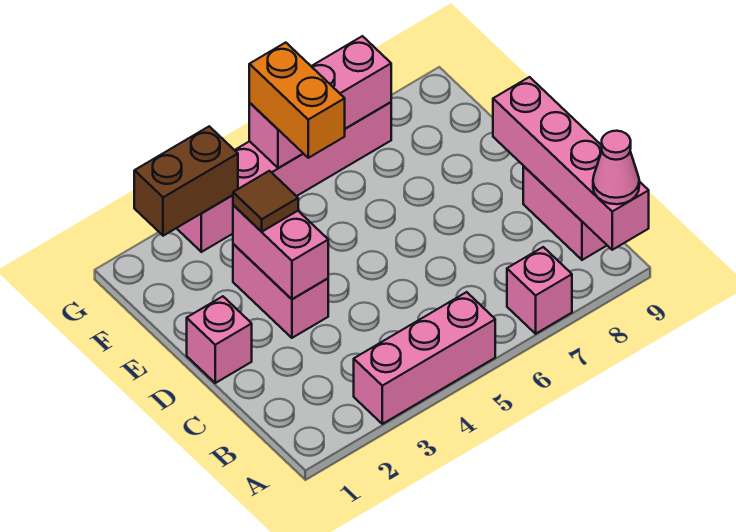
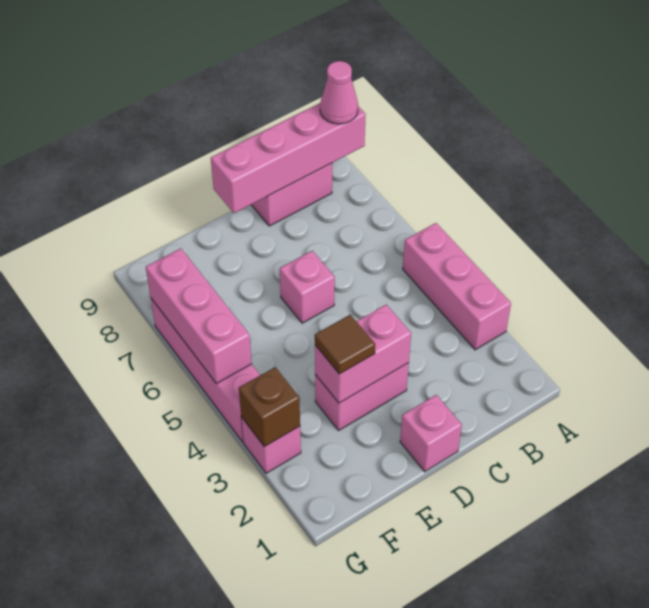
pink 1x1 brick [507,247,572,334] -> pink 1x1 brick moved to [280,251,335,323]
orange 1x2 brick [249,43,345,158] -> none
brown 1x2 brick [134,126,238,236] -> brown 1x1 brick [239,367,300,447]

